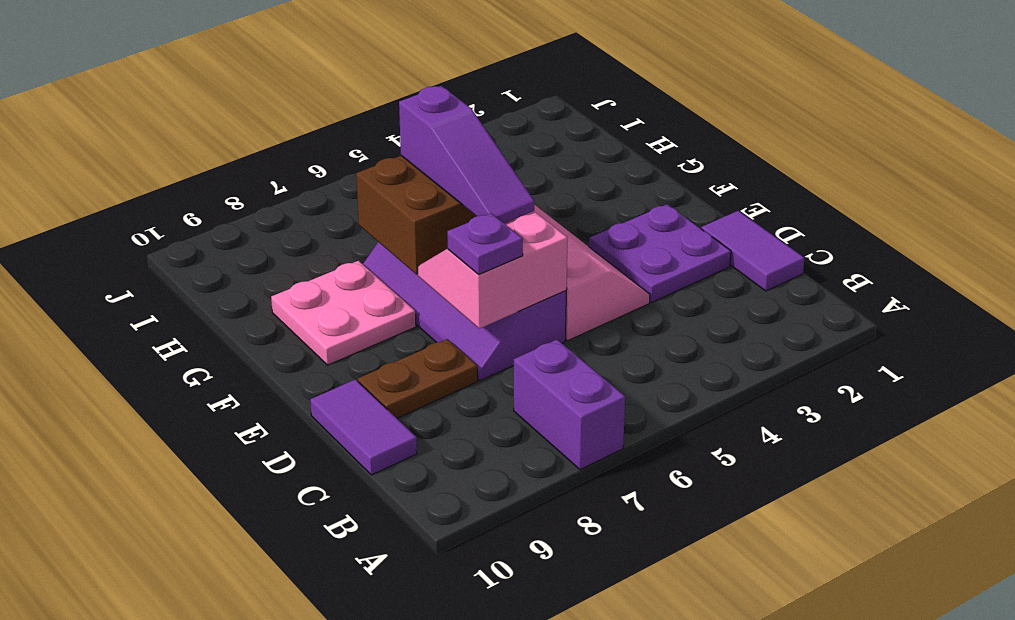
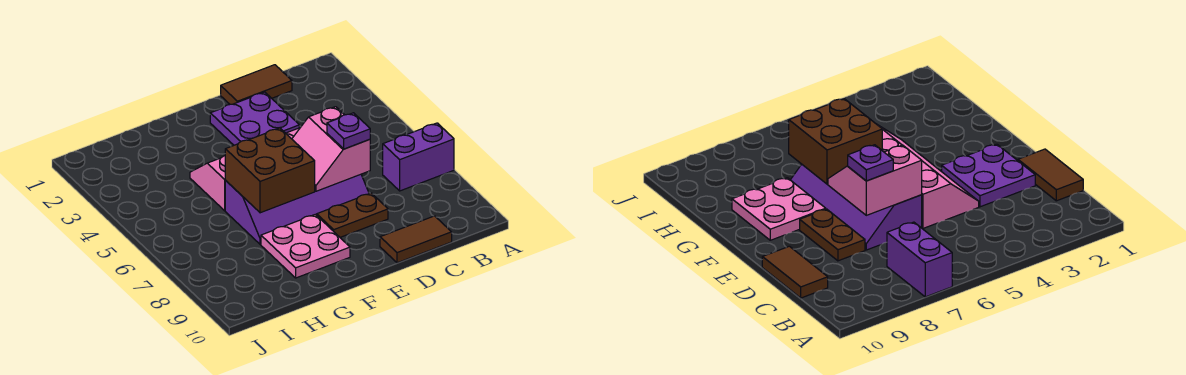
purple 1x2 tile [701,211,805,291] -> brown 1x2 tile [221,65,292,104]
purple 1x2 tile [310,379,417,475] -> brown 1x2 tile [380,216,452,263]
brown 1x2 plate [358,339,478,418] -> brown 1x2 plate turned to [317,193,388,237]
purple 1x3 slope [399,86,535,223] -> none

